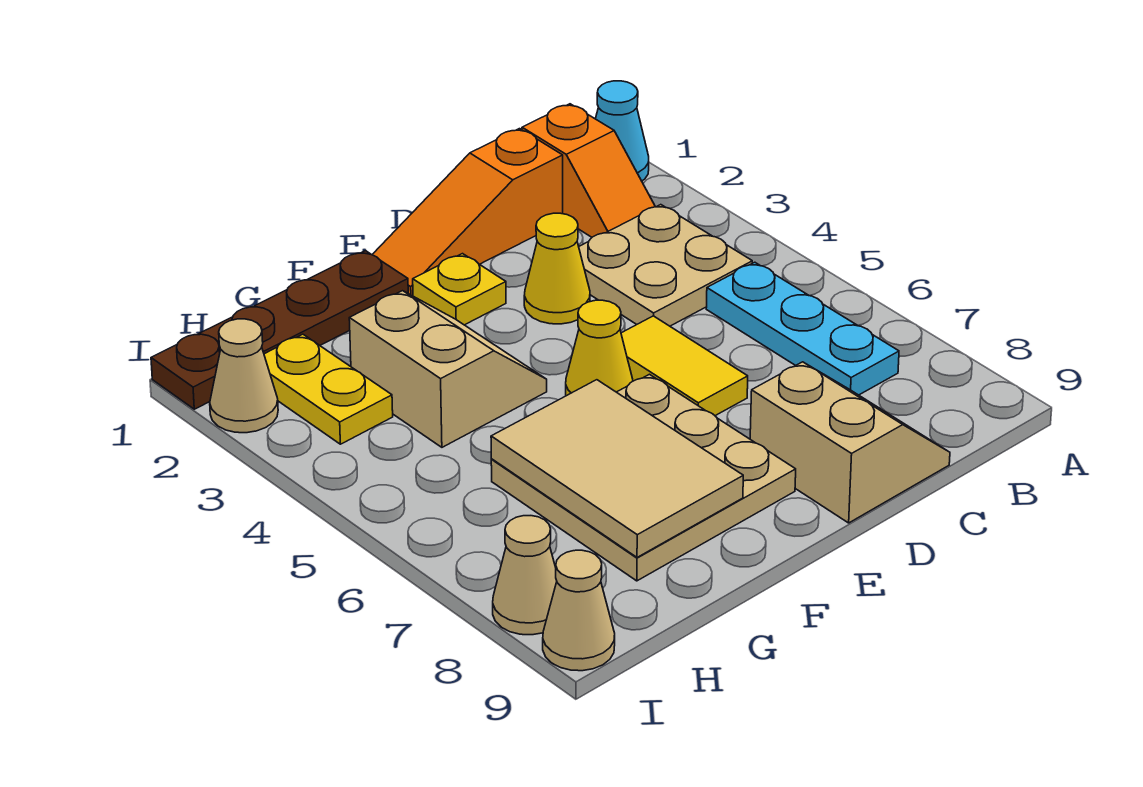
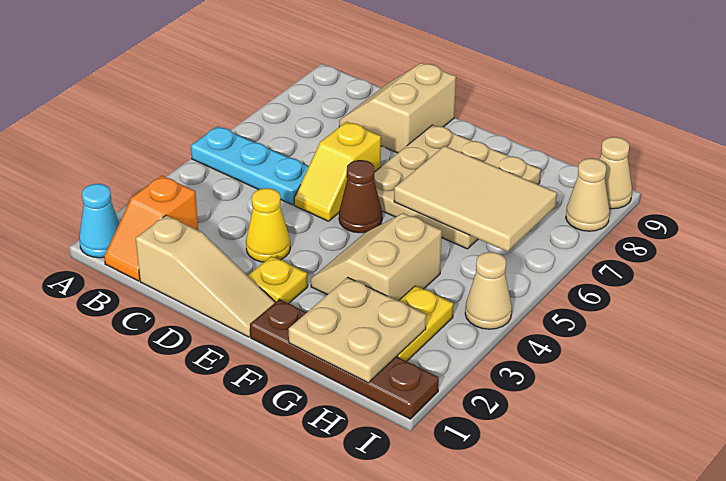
orange 1x2 slope [522,104,655,237] -> orange 1x2 slope turned to [104,176,198,281]
tan 2x2 plate [579,205,752,326] -> tan 2x2 plate moved to [289,277,426,383]
cyan 1x3 plate [706,262,899,395] -> cyan 1x3 plate turned to [191,126,309,205]
orange 1x3 slope [372,129,563,296] -> tan 1x3 slope [136,215,275,337]
yellow 1x2 tile [621,316,748,416] -> yellow 1x2 slope [294,122,381,221]
yellow 1x1 cone [566,300,633,396] -> brown 1x1 cone [339,160,382,233]
tan 2x3 tile [491,380,743,557] -> tan 2x3 tile turned to [394,146,557,252]
tan 1x1 cone [210,319,278,433] -> tan 1x1 cone moved to [465,252,512,329]

